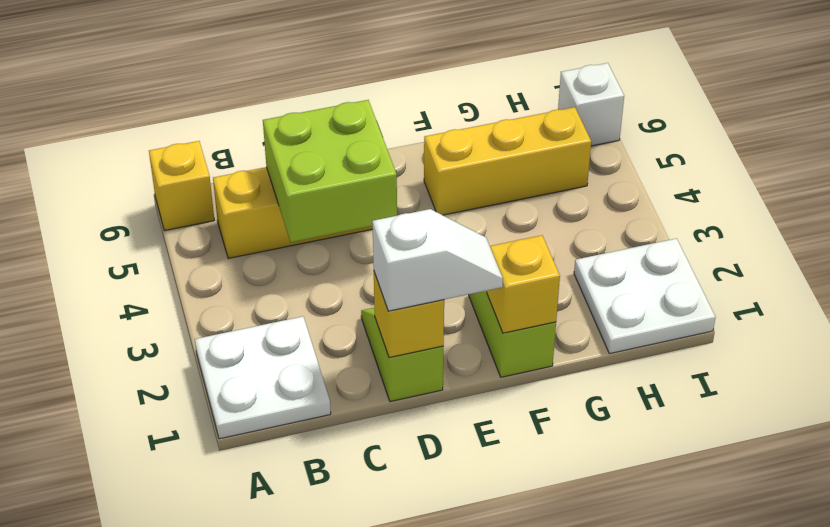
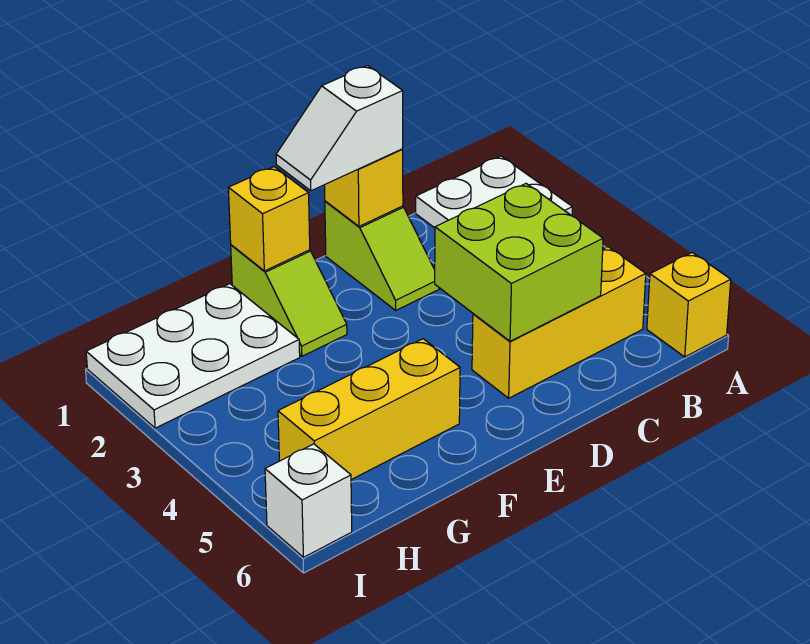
white 2x2 plate [574,238,716,354] -> white 2x3 plate [86,284,300,428]

